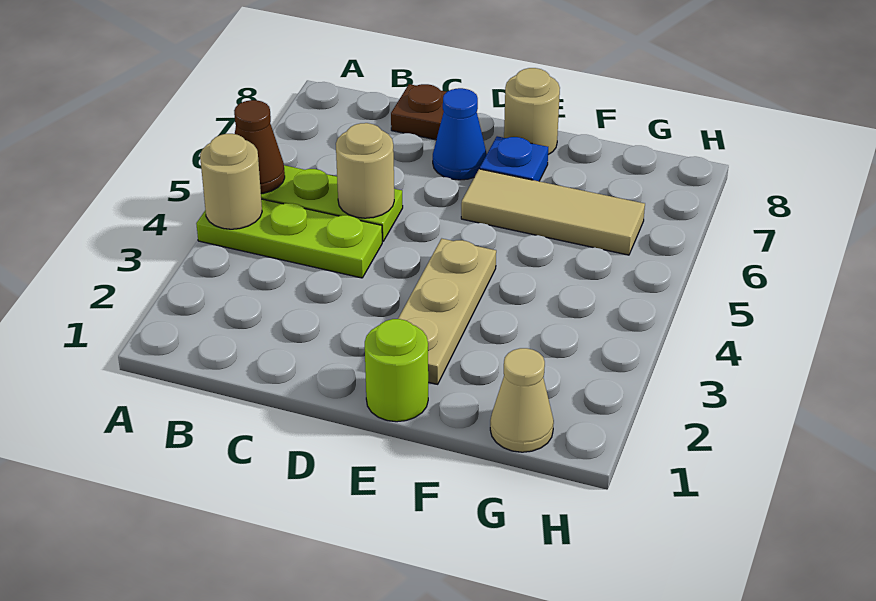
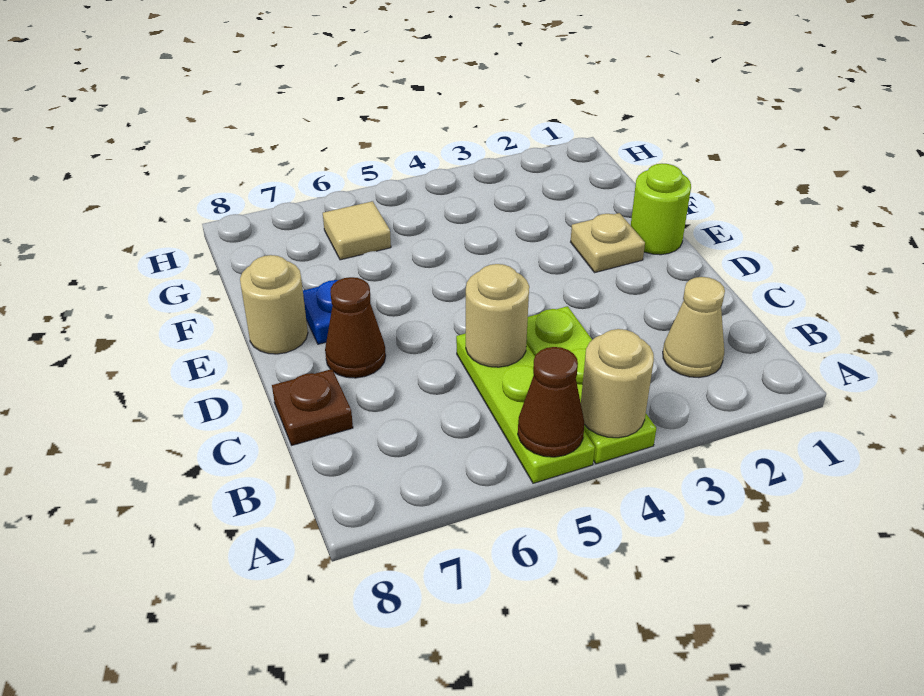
blue 1x1 cone [433,88,487,180] -> brown 1x1 cone [325,277,386,378]
tan 1x3 plate [398,239,496,384] -> tan 1x1 plate [571,213,645,272]
tan 1x3 tile [461,169,645,255] -> tan 1x1 tile [323,201,391,260]
tan 1x1 cone [490,348,554,452] -> tan 1x1 cone moved to [663,277,725,377]

